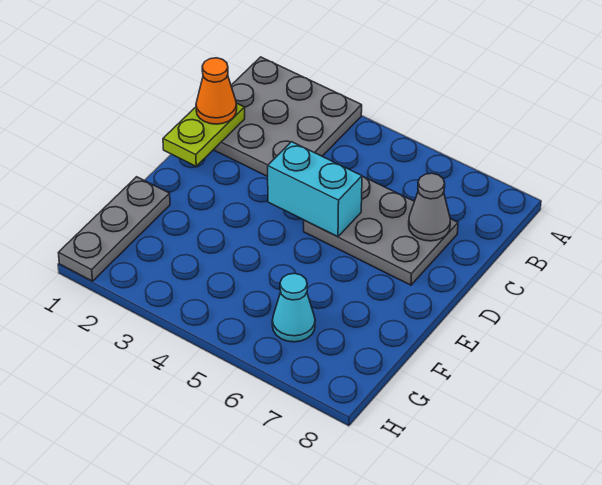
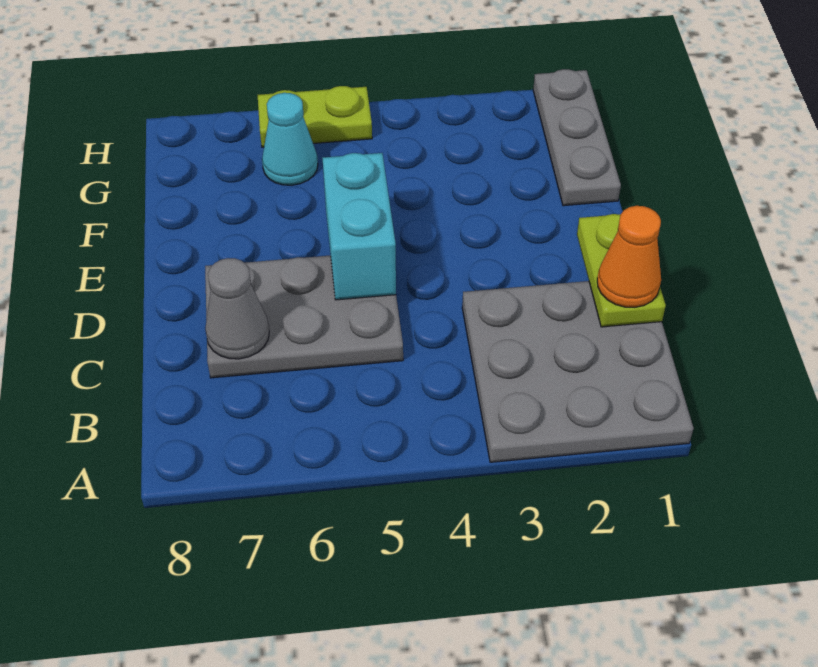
cyan 1x2 brick [268,142,362,237] -> cyan 1x2 brick turned to [322,153,396,300]
none -> lime 1x2 plate [258,86,372,147]

